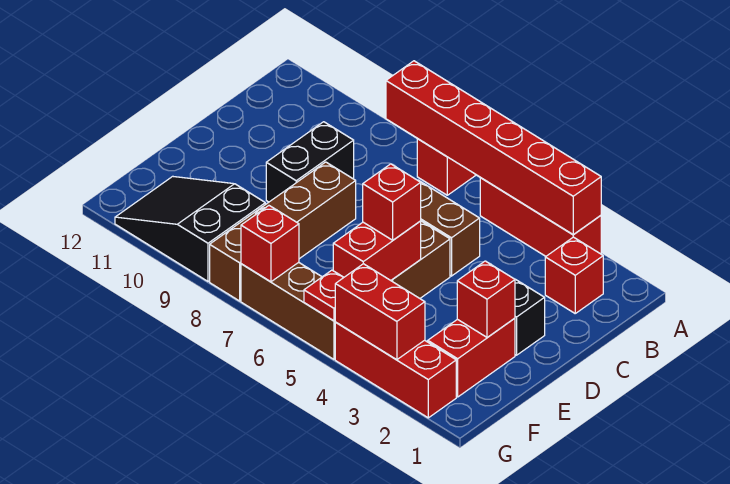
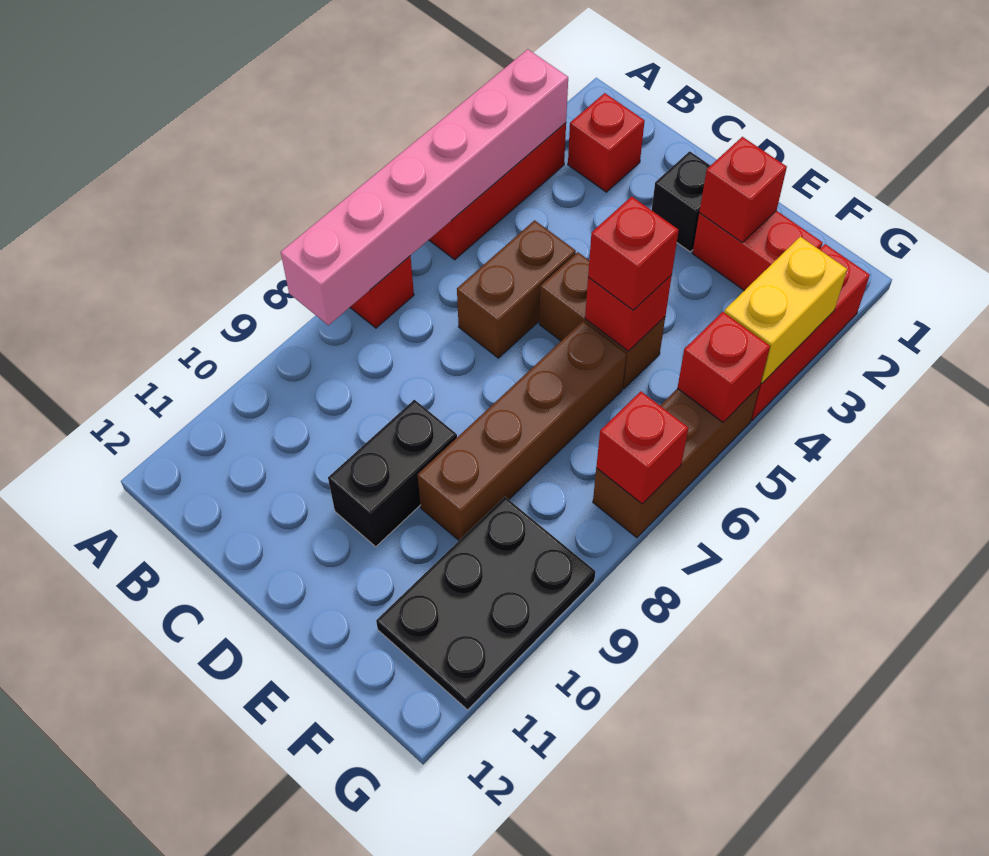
red 1x6 brick [386,61,601,235] -> pink 1x6 brick [281,49,568,325]
black 1x2 brick [266,122,354,202] -> black 1x2 brick turned to [328,400,457,547]
brown 1x4 brick [210,162,356,301] -> brown 1x4 brick turned to [418,321,626,540]
red 1x2 brick [333,221,421,280] -> red 1x1 brick [585,275,672,351]
black 2x3 slope [115,176,265,281] -> black 2x3 plate [376,497,595,710]
red 1x2 brick [335,264,425,360] -> yellow 1x2 brick [724,237,847,383]
red 1x1 plate [304,270,344,321] -> red 1x1 brick [678,312,770,422]

